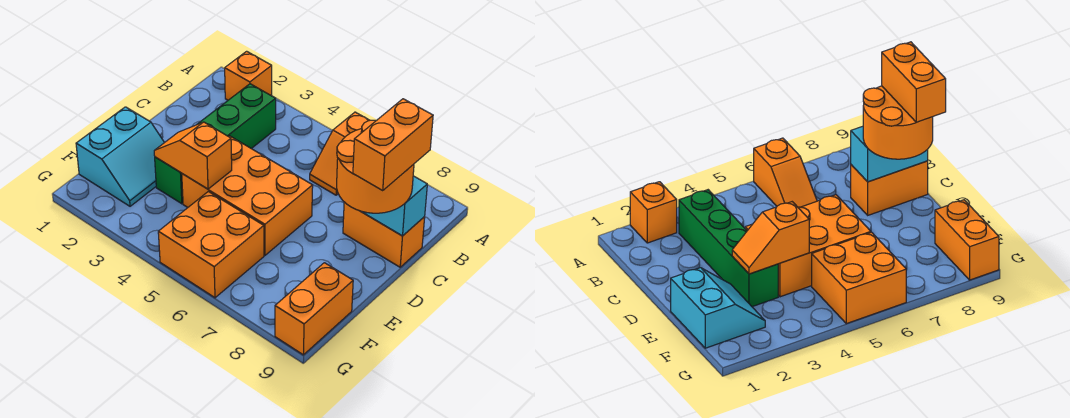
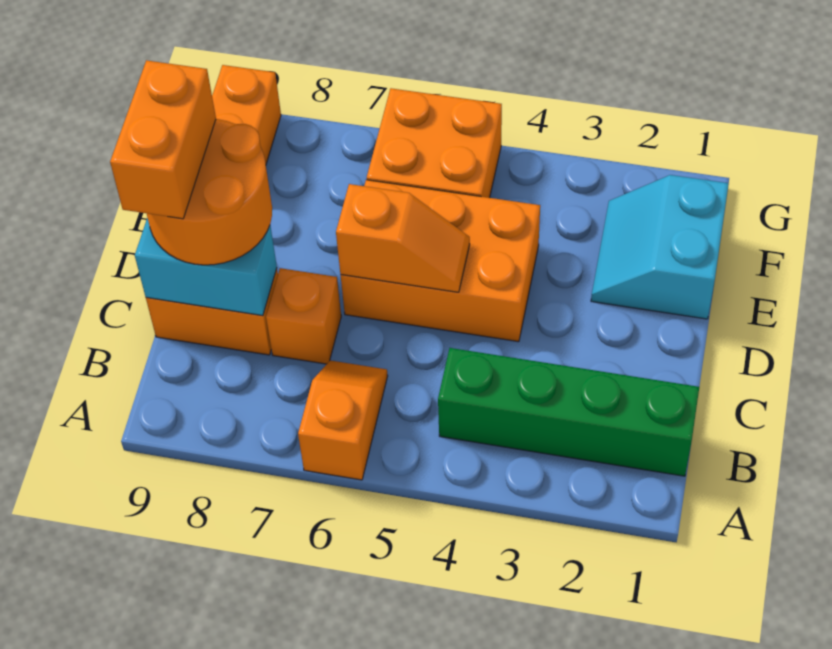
orange 1x1 brick [225,51,272,100] -> orange 1x1 brick moved to [266,268,341,364]
green 1x4 brick [155,84,276,204] -> green 1x4 brick turned to [438,348,699,476]
orange 1x2 slope [154,122,232,189] -> orange 1x2 slope moved to [336,184,470,292]

